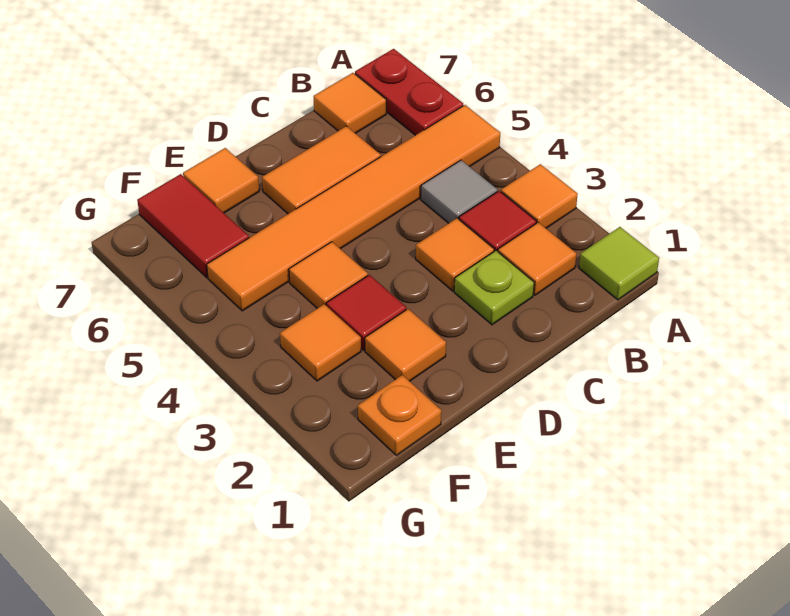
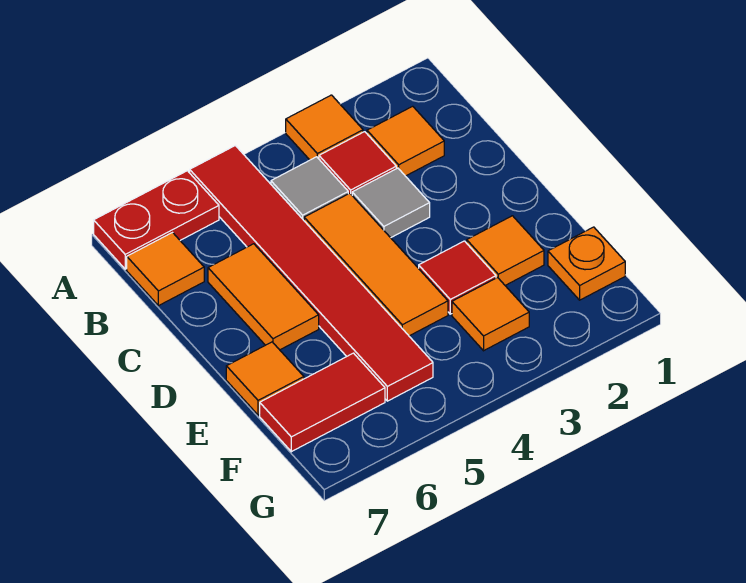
lime 1x1 tile [579,227,659,300] -> none
orange 1x6 tile [207,105,500,311] -> red 1x6 tile [190,146,433,401]
lime 1x1 plate [454,251,534,325] -> none
orange 1x1 tile [416,218,494,291] -> grey 1x1 tile [352,168,430,238]
orange 1x1 tile [289,242,368,308] -> orange 1x3 tile [304,193,448,336]

